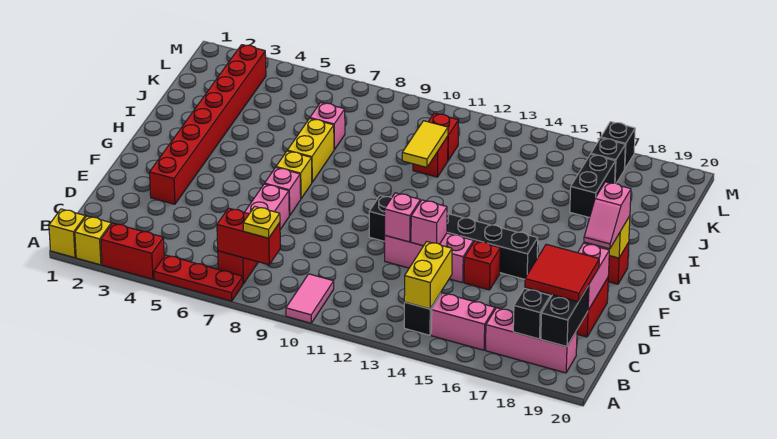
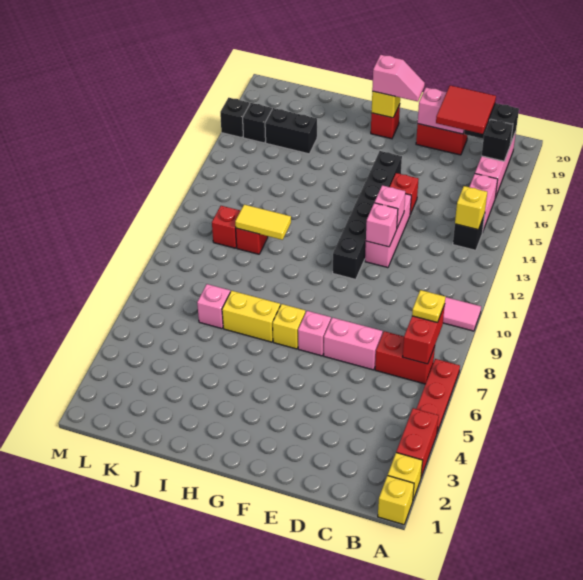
yellow 1x2 brick [404,242,452,309] -> yellow 1x1 brick [455,186,487,230]
red 1x8 brick [150,45,266,204] -> none

